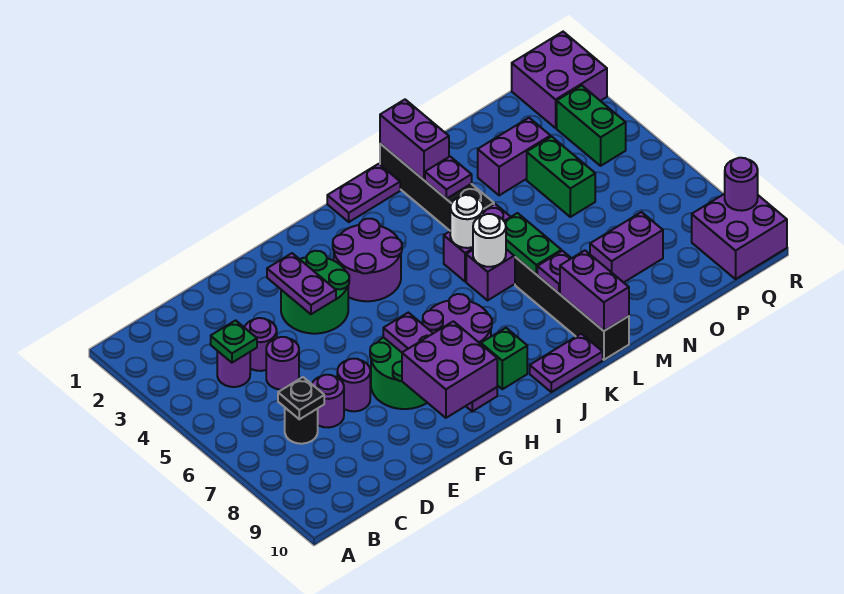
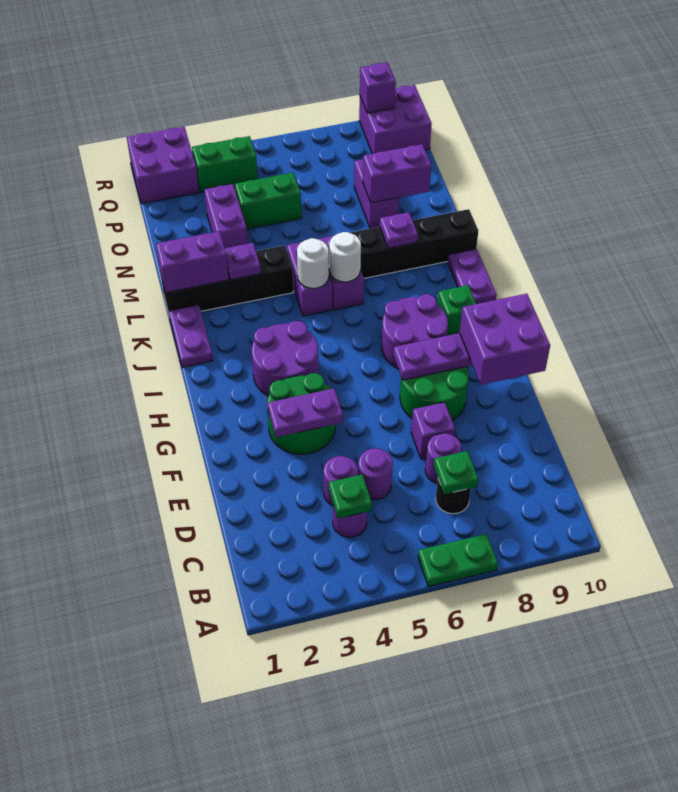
black 1x1 plate [278,377,324,419] -> green 1x1 plate [434,451,478,494]
purple 1x1 round brick [337,359,370,411] -> purple 1x1 brick [411,402,455,459]
green 1x2 plate [504,213,561,274] -> green 1x2 plate moved to [418,534,498,587]
purple 1x2 brick [560,251,629,331] -> purple 1x2 brick moved to [363,144,431,203]
purple 1x1 round brick [725,158,758,211] -> purple 1x1 brick [360,63,396,113]

